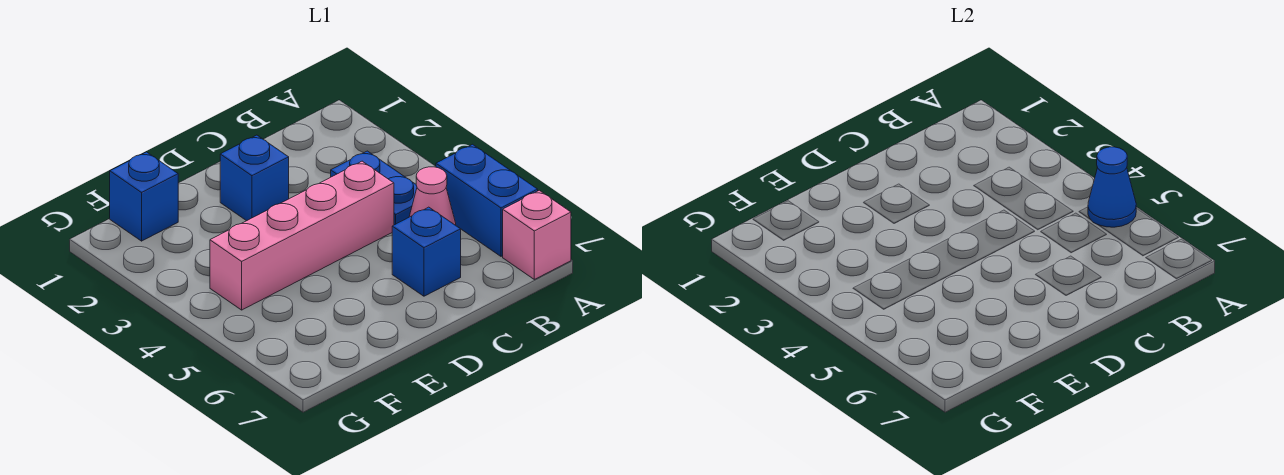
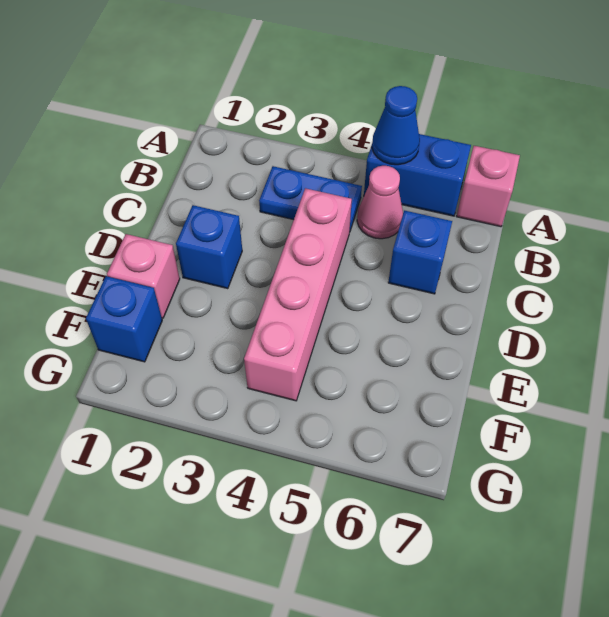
none -> pink 1x1 brick [107,234,180,318]

